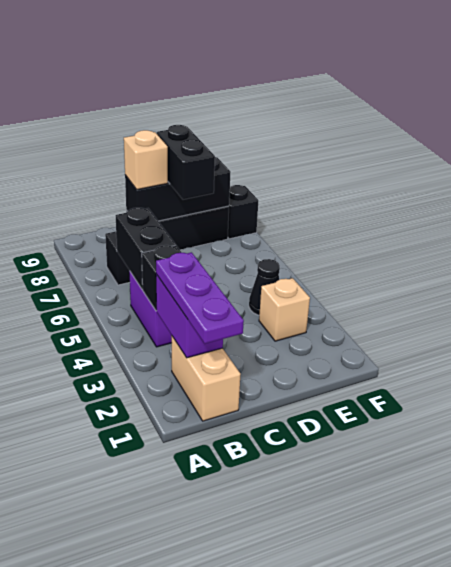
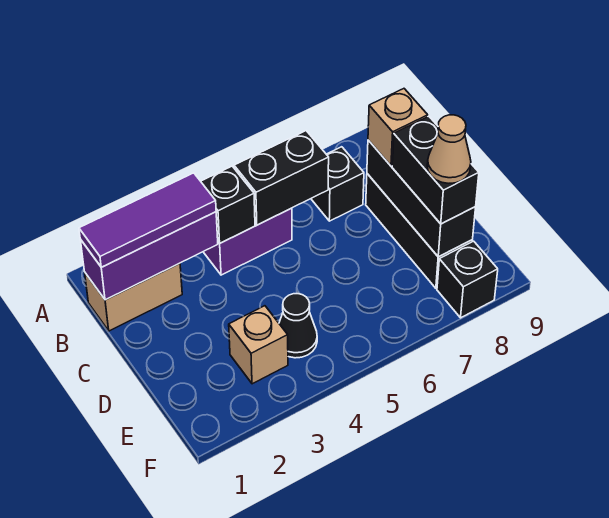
purple 1x3 plate [156,252,244,344] -> purple 1x3 tile [79,173,216,267]
purple 1x2 brick [156,274,223,358] -> purple 1x3 brick [80,212,218,300]
black 1x2 brick [157,125,215,200] -> black 1x2 brick turned to [392,116,479,224]
none -> tan 1x1 cone [427,115,471,183]

